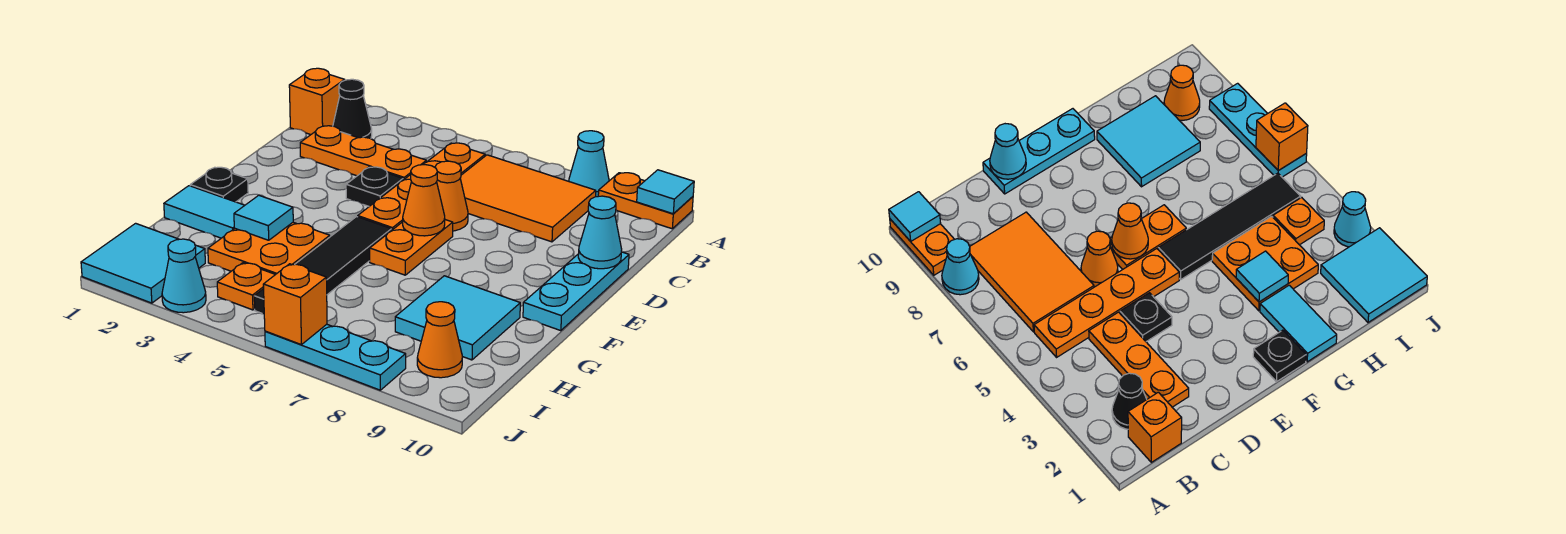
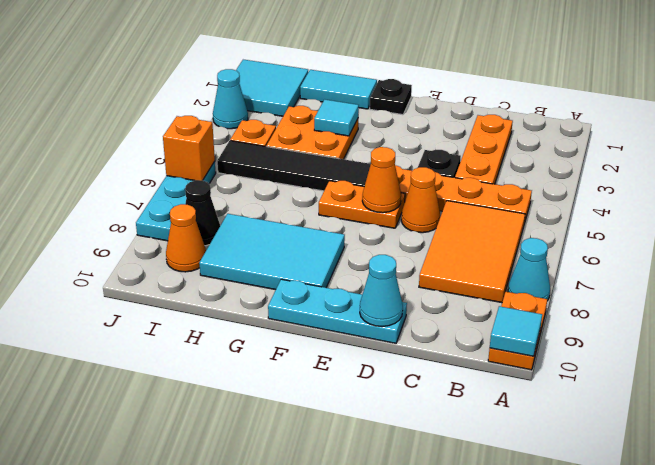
orange 1x1 brick [289,68,345,135] -> none
black 1x1 cone [333,79,372,139] -> black 1x1 cone moved to [185,180,220,246]
cyan 1x2 tile [164,186,245,238] -> cyan 1x2 tile turned to [300,70,377,109]
cyan 2x2 tile [395,276,520,360] -> cyan 2x3 tile [199,214,345,290]

